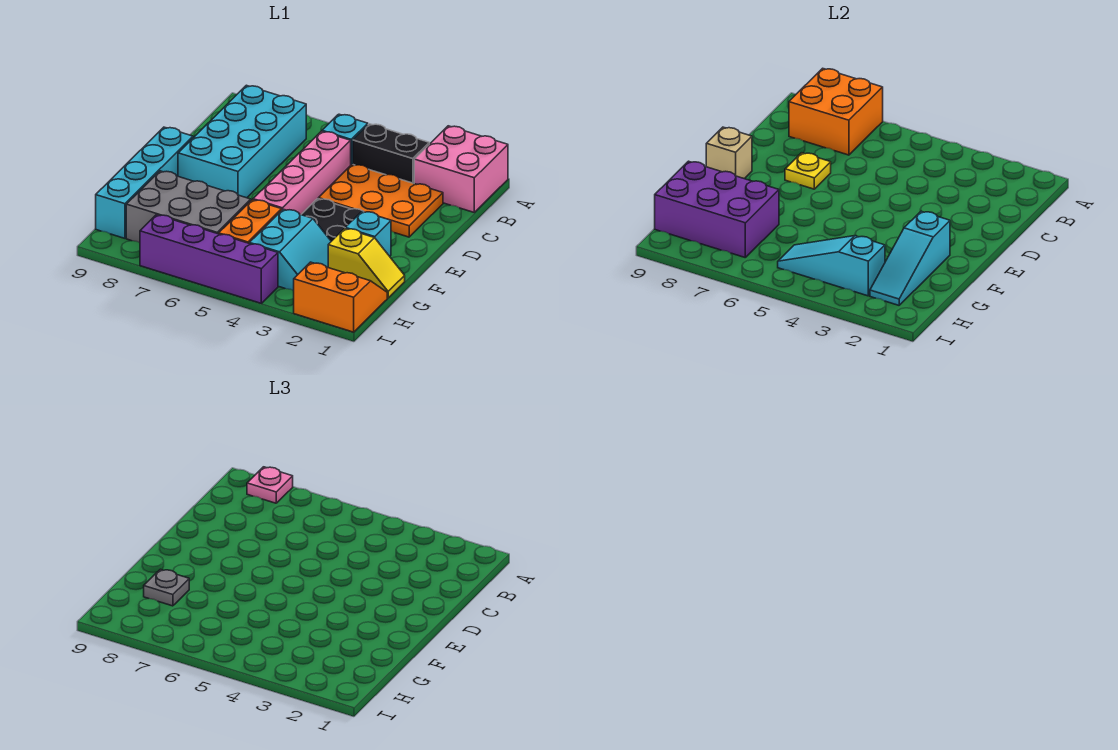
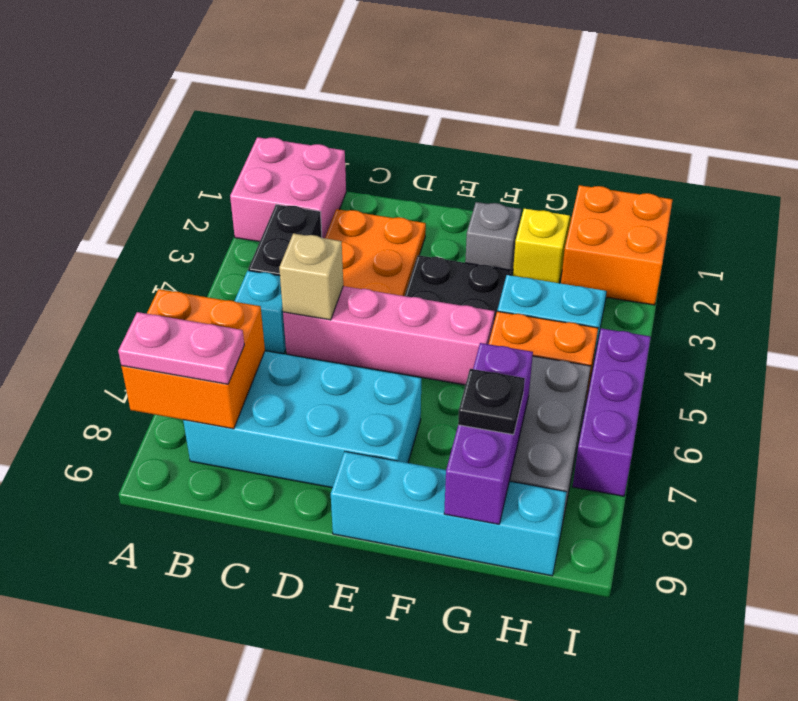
pink 1x1 plate [247,467,293,503] -> pink 1x2 plate [118,312,244,384]
yellow 1x1 plate [785,153,831,189] -> none
tan 1x1 brick [706,127,752,179] -> tan 1x1 brick moved to [279,233,343,320]
cyan 1x1 brick [345,211,391,256] -> grey 1x1 brick [465,202,521,276]
cyan 1x3 slope [870,211,950,305] -> none
purple 2x3 brick [655,161,779,257] -> purple 1x3 brick [444,343,533,524]
grey 1x1 plate [144,569,189,606] -> black 1x1 plate [458,369,525,435]
orange 2x2 slope [294,262,387,332] -> orange 2x2 brick [561,185,673,305]
cyan 1x3 slope [778,236,885,296] -> none
purple 1x4 brick [140,215,278,303] -> purple 1x3 brick [572,328,651,496]

